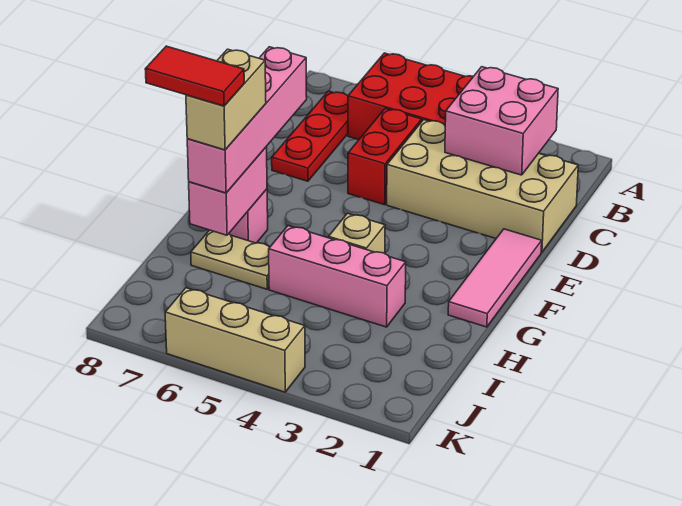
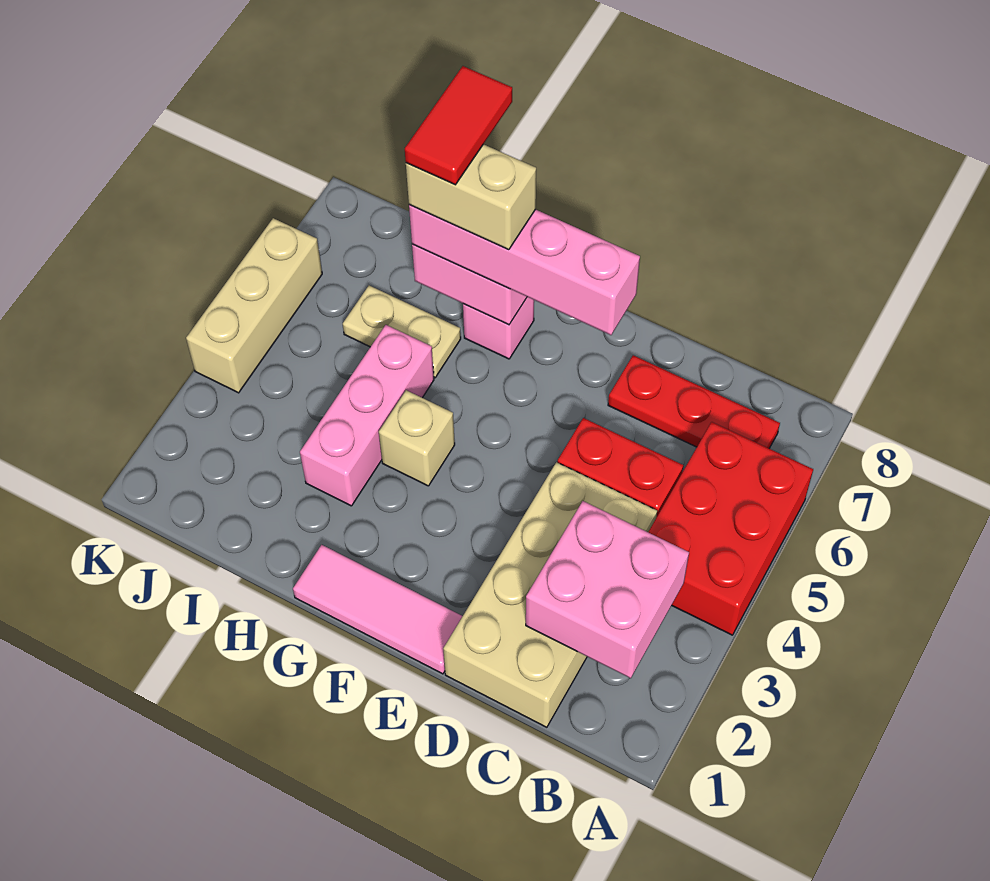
tan 1x2 plate [191,230,270,289] -> tan 1x2 plate turned to [343,286,461,378]

